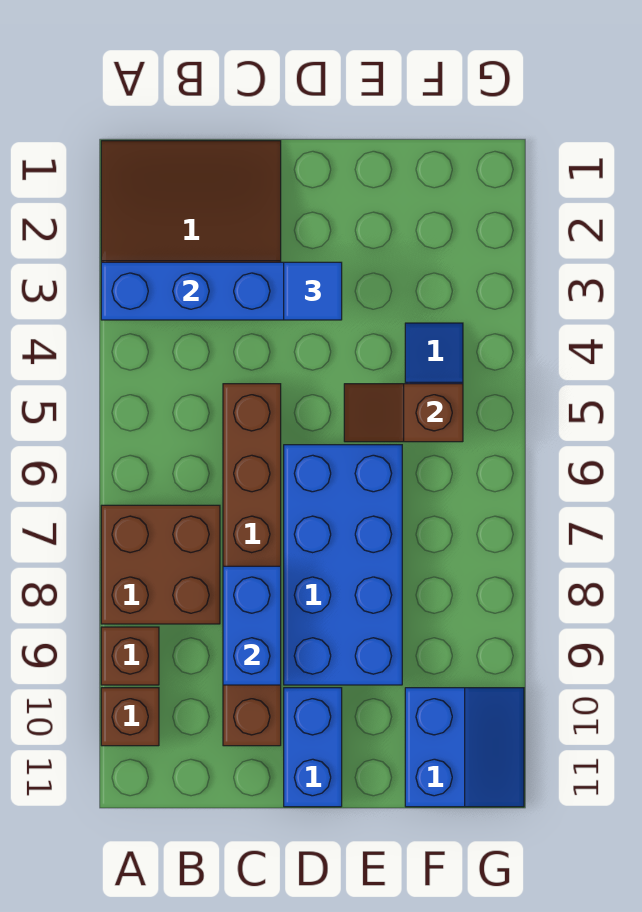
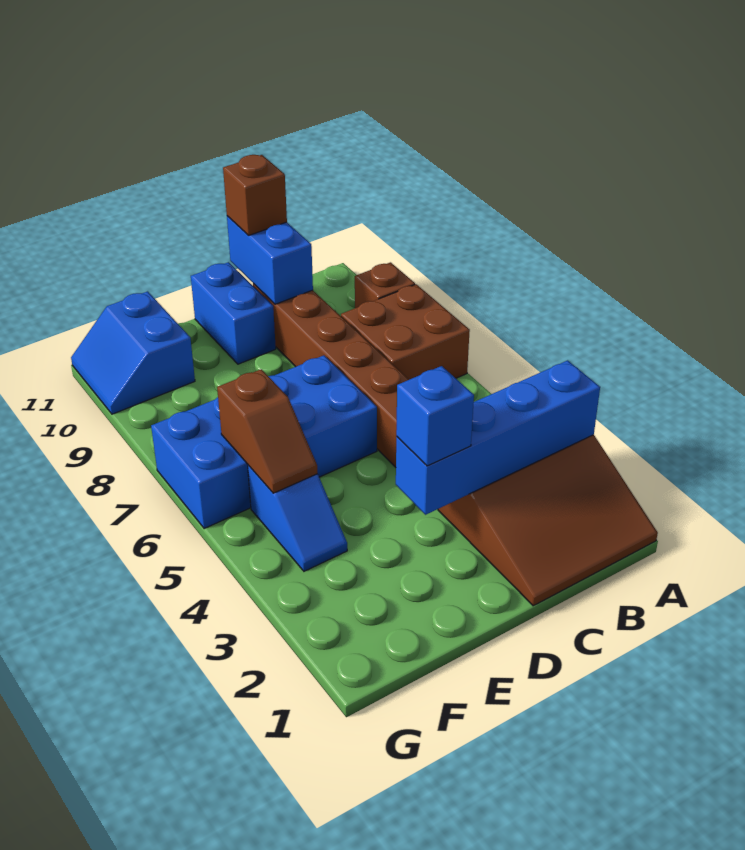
brown 1x1 brick [101,688,159,746] -> brown 1x1 brick moved to [223,155,287,235]
blue 1x2 brick [223,566,281,685] -> blue 1x2 brick moved to [227,216,313,304]
blue 1x1 tile [284,262,342,320] -> blue 1x1 brick [396,366,474,466]
blue 2x4 brick [284,445,402,685] -> blue 2x4 brick turned to [151,355,377,529]
brown 1x2 slope [344,384,463,442] -> brown 1x2 slope turned to [217,369,317,493]

